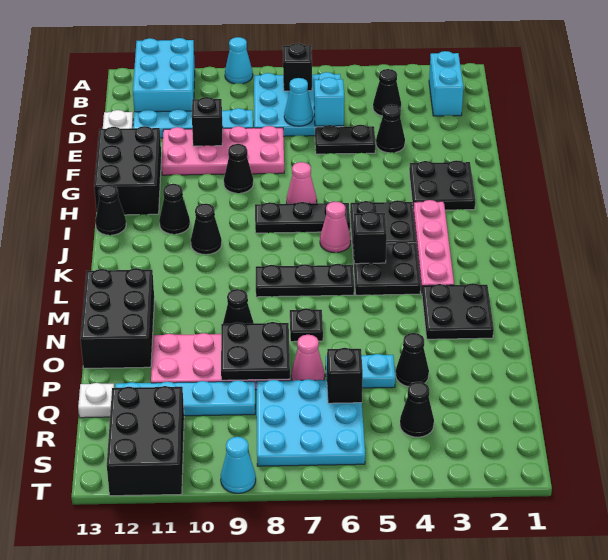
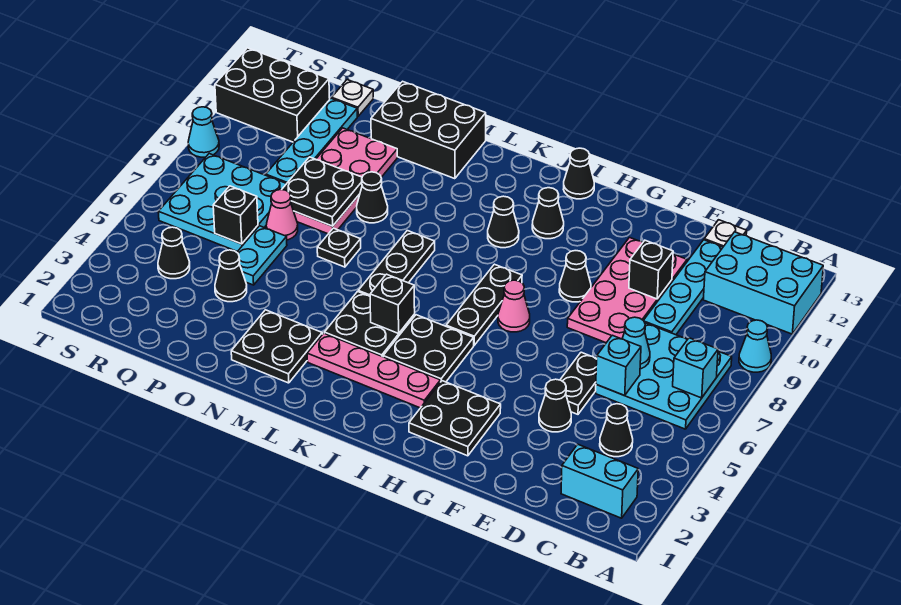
black 1x1 brick [283,43,312,91] -> cyan 1x1 brick [673,338,718,398]
black 2x3 brick [94,126,161,215] -> none
pink 1x1 cone [320,202,351,253] -> none

